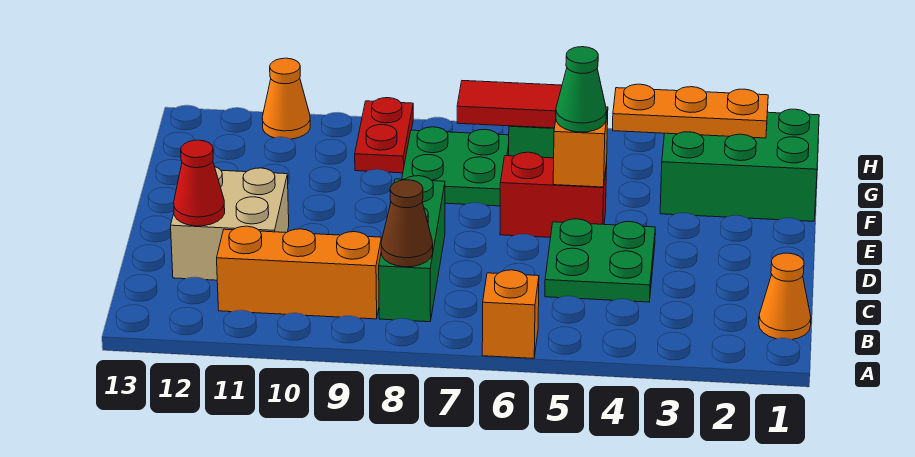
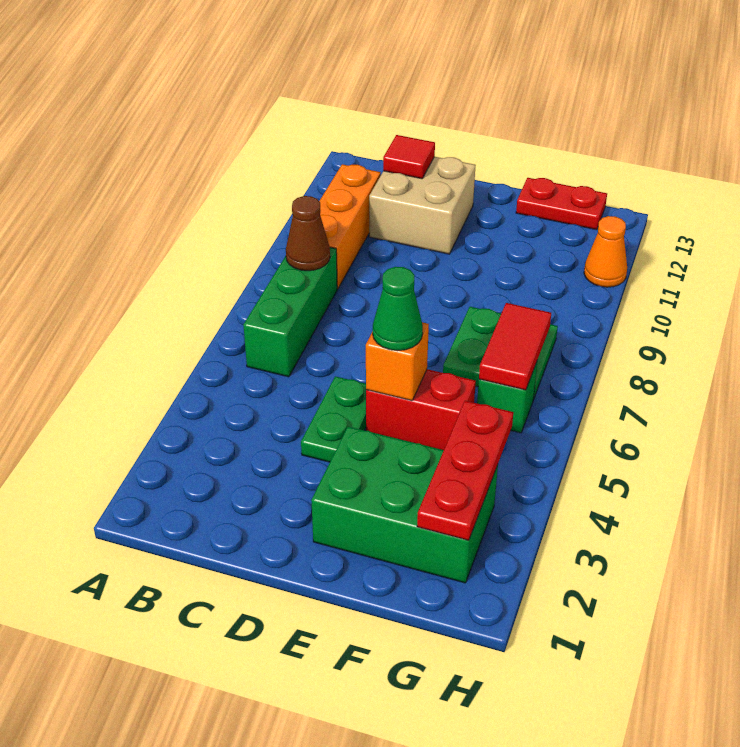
orange 1x1 brick [482,270,539,359] -> none
orange 1x1 cone [759,253,811,340] -> none
green 1x3 brick [379,176,445,322] -> green 1x3 brick turned to [243,247,337,377]
green 2x2 plate [545,219,655,302] -> green 1x2 plate [301,376,366,462]
red 1x1 cone [174,140,225,226] -> red 1x1 tile [383,135,435,179]
red 1x2 brick [500,152,607,237] -> red 1x2 brick turned to [366,369,476,450]
green 2x3 brick [660,109,819,221] -> green 2x3 brick turned to [311,427,498,583]
orange 1x3 plate [613,84,768,138] -> red 1x3 plate [417,401,513,540]
red 1x2 plate [355,98,413,173] -> red 1x2 plate moved to [516,178,607,230]

